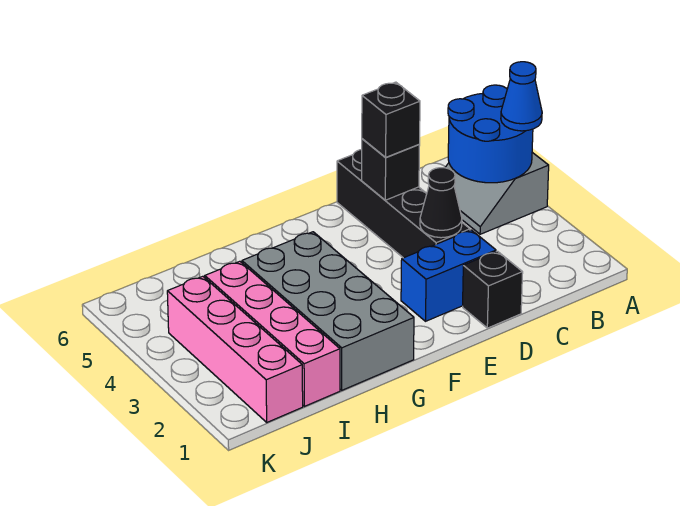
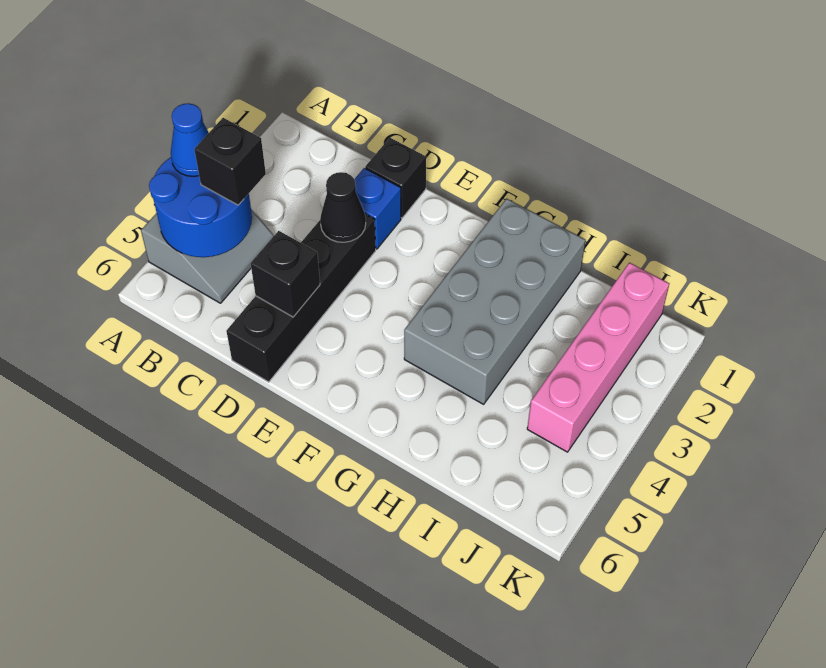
blue 1x2 brick [401,230,496,321] -> blue 1x1 brick [354,168,401,249]
black 1x1 brick [362,82,420,158] -> black 1x1 brick moved to [194,118,266,205]
pink 1x4 brick [205,261,340,406] -> none

